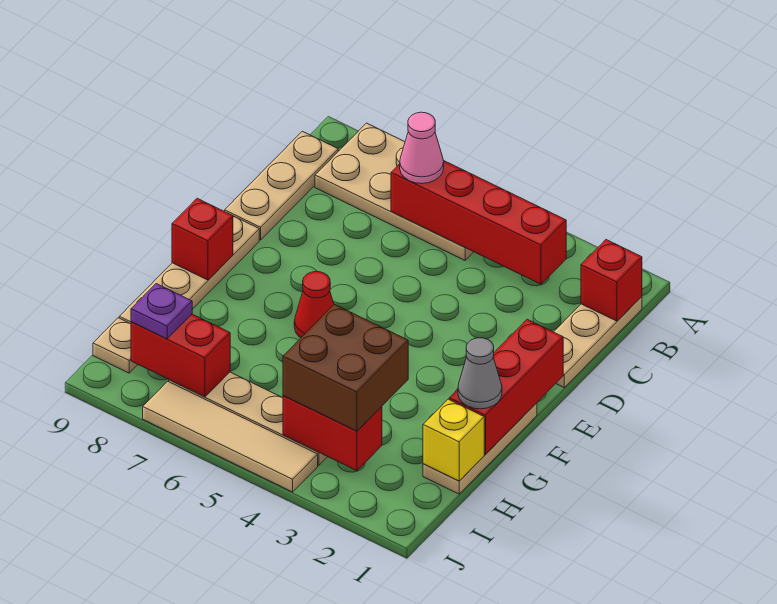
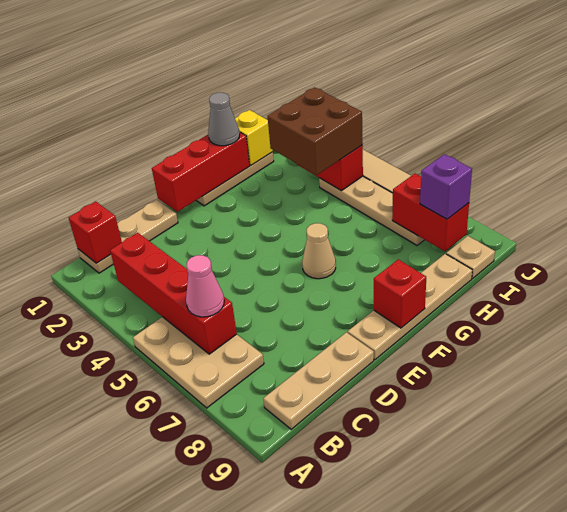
tan 2x4 plate [315,123,473,260] -> tan 2x3 plate [133,317,264,408]
red 1x1 cone [294,272,334,338] -> tan 1x1 cone [302,223,336,279]
purple 1x1 plate [131,284,192,339] -> purple 1x1 brick [420,154,472,219]

